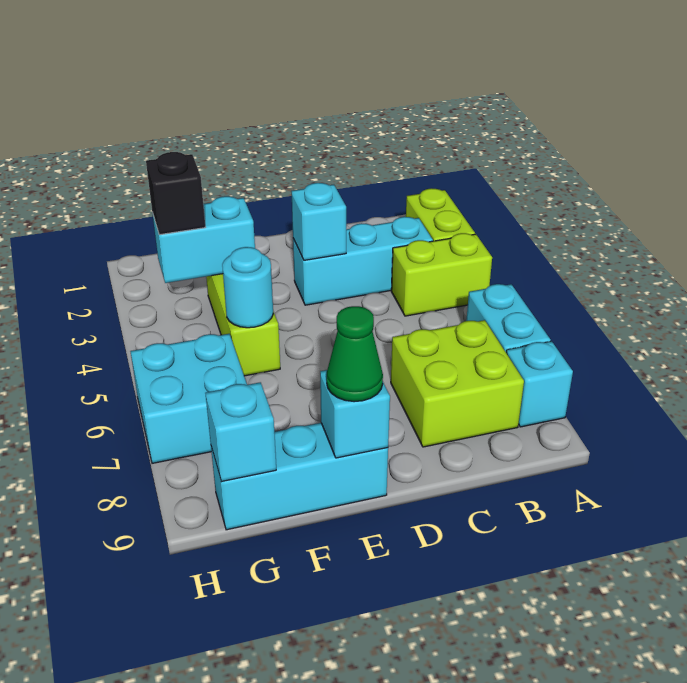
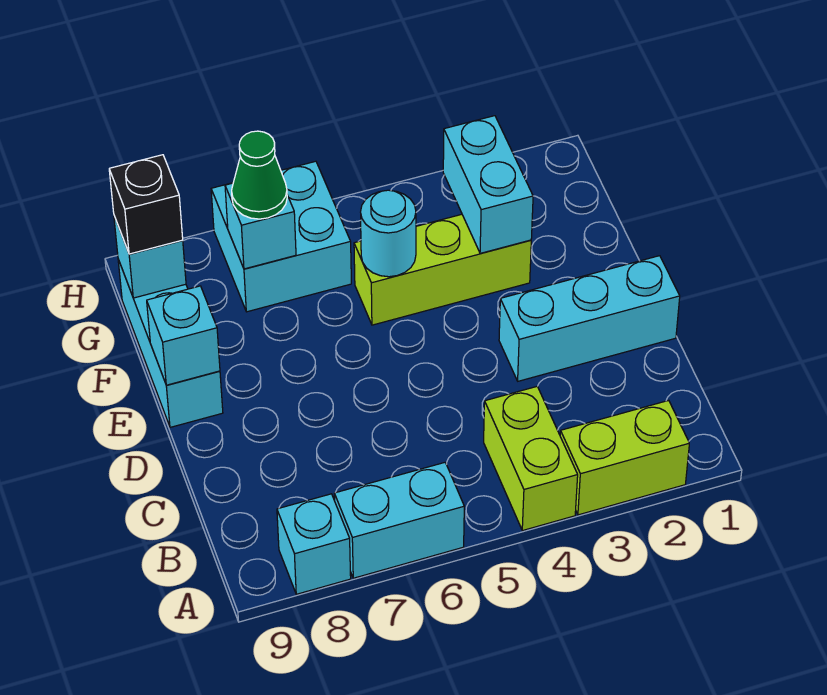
cyan 1x3 brick [293,217,433,305] -> cyan 1x3 brick turned to [499,256,680,381]
lime 2x2 brick [391,320,524,447] -> none
cyan 1x1 brick [291,183,346,260] -> cyan 1x1 brick moved to [225,183,296,269]
green 1x1 cone [327,306,383,402] -> green 1x1 cone moved to [232,131,287,219]
black 1x1 brick [146,152,205,235] -> black 1x1 brick moved to [109,155,183,254]

